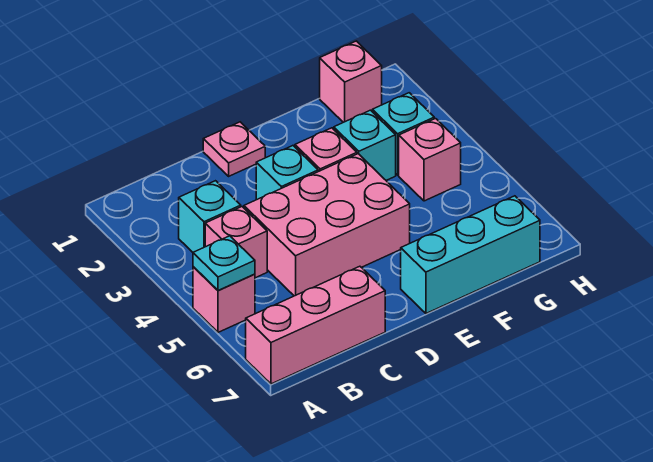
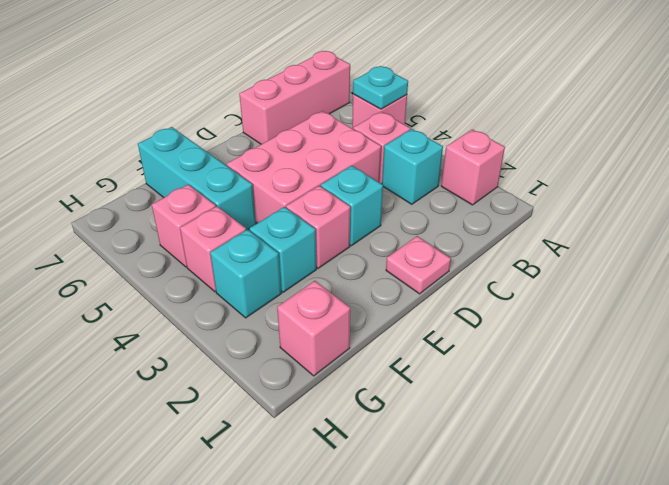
none -> pink 1x1 brick [441,129,505,205]
cyan 1x3 brick [401,196,540,313] -> cyan 1x3 brick turned to [138,127,256,230]
none -> pink 1x1 brick [152,184,216,267]

